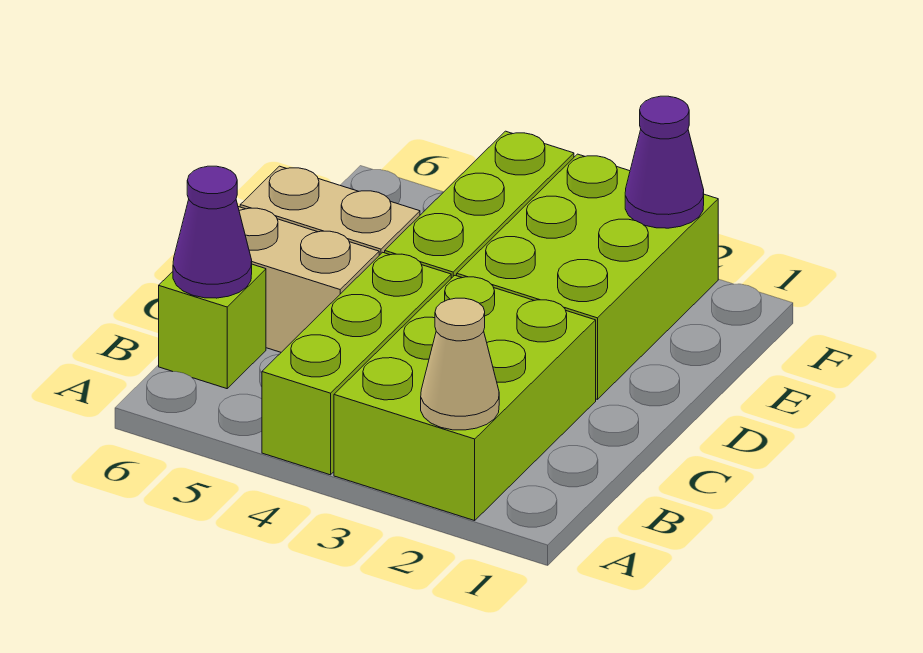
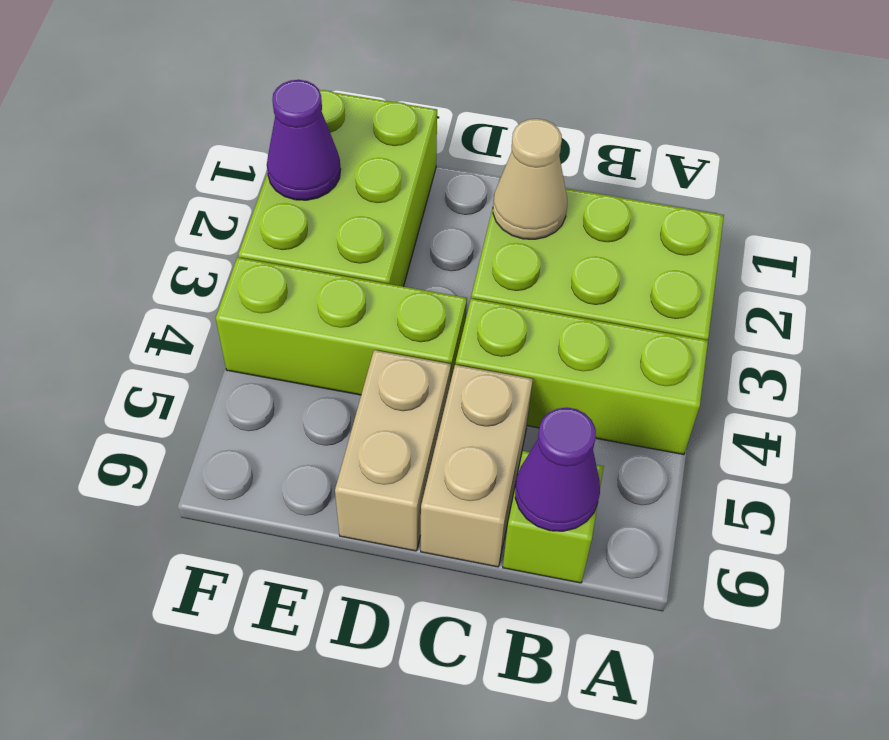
tan 1x1 cone [421,298,499,430] -> tan 1x1 cone moved to [493,119,567,239]
lime 2x3 brick [457,154,718,399] -> lime 2x3 brick turned to [238,90,437,287]

